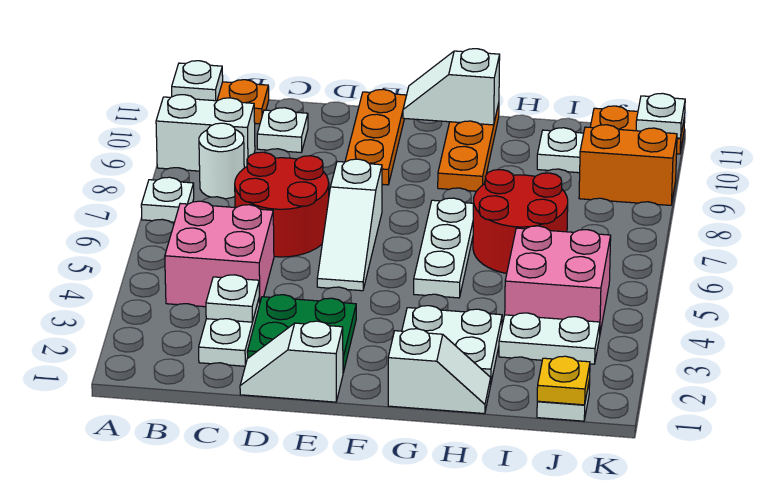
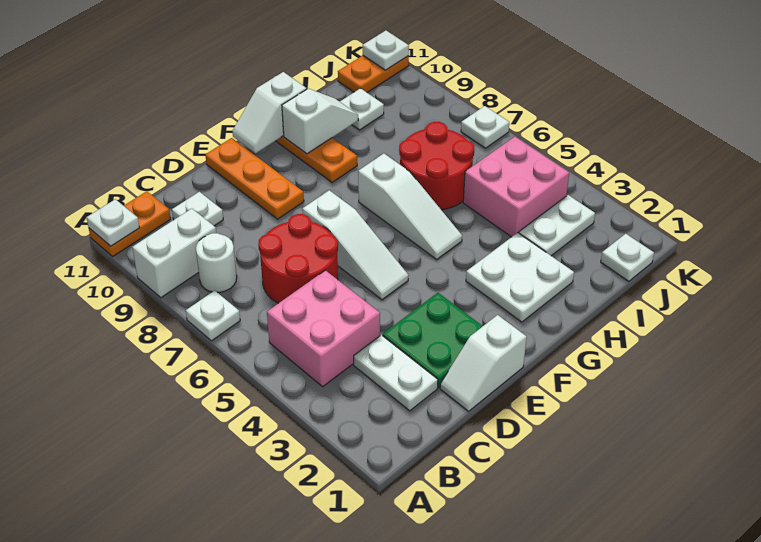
white 1x1 plate [206,275,259,322] -> white 1x1 plate moved to [461,106,509,148]
white 1x2 slope [388,329,491,414] -> white 1x2 slope moved to [282,89,358,154]
white 1x3 plate [414,198,474,298] -> white 1x3 slope [358,154,462,259]
yellow 1x1 plate [537,356,590,405] -> none
orange 1x2 brick [579,125,677,205] -> none

